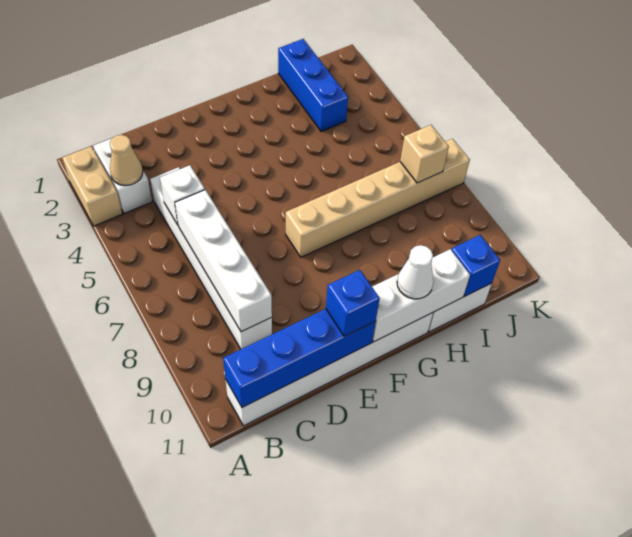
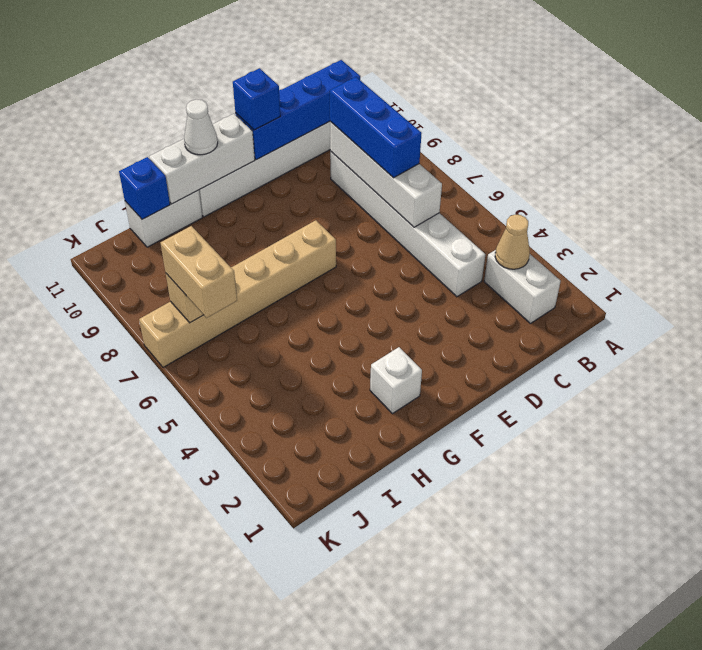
tan 1x2 brick [62,146,122,226] -> tan 1x2 brick moved to [160,226,237,318]
white 1x1 brick [160,165,205,225] -> white 1x1 brick moved to [370,347,422,414]
blue 1x3 brick [278,39,348,132] -> blue 1x3 brick moved to [330,77,422,178]

